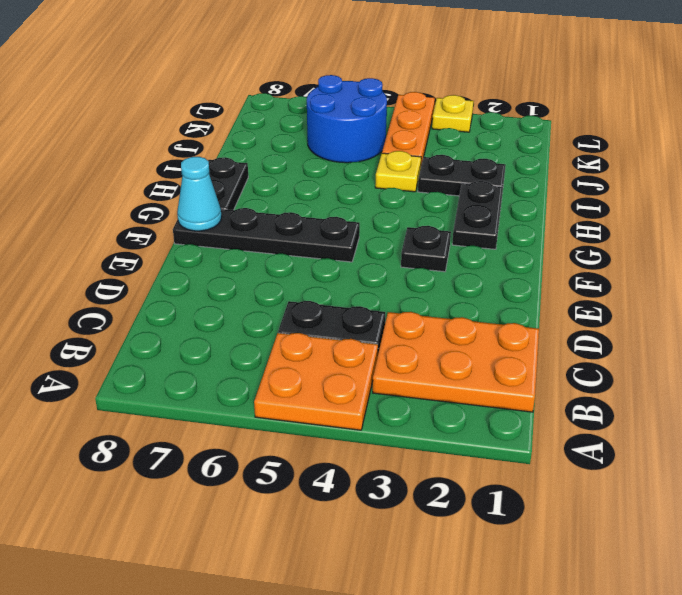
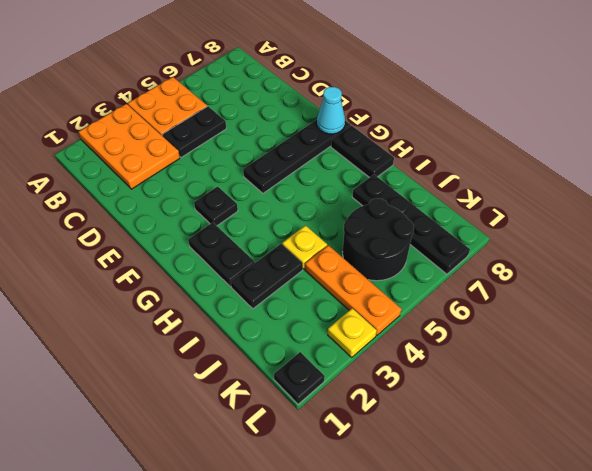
orange 2x3 plate [373,312,539,412] -> orange 2x3 plate turned to [79,104,180,189]
none -> black 1x4 plate [352,175,470,274]
blue 2x2 round brick [307,75,387,163] -> black 2x2 round brick [343,198,414,281]
none -> black 1x1 plate [274,352,325,404]

